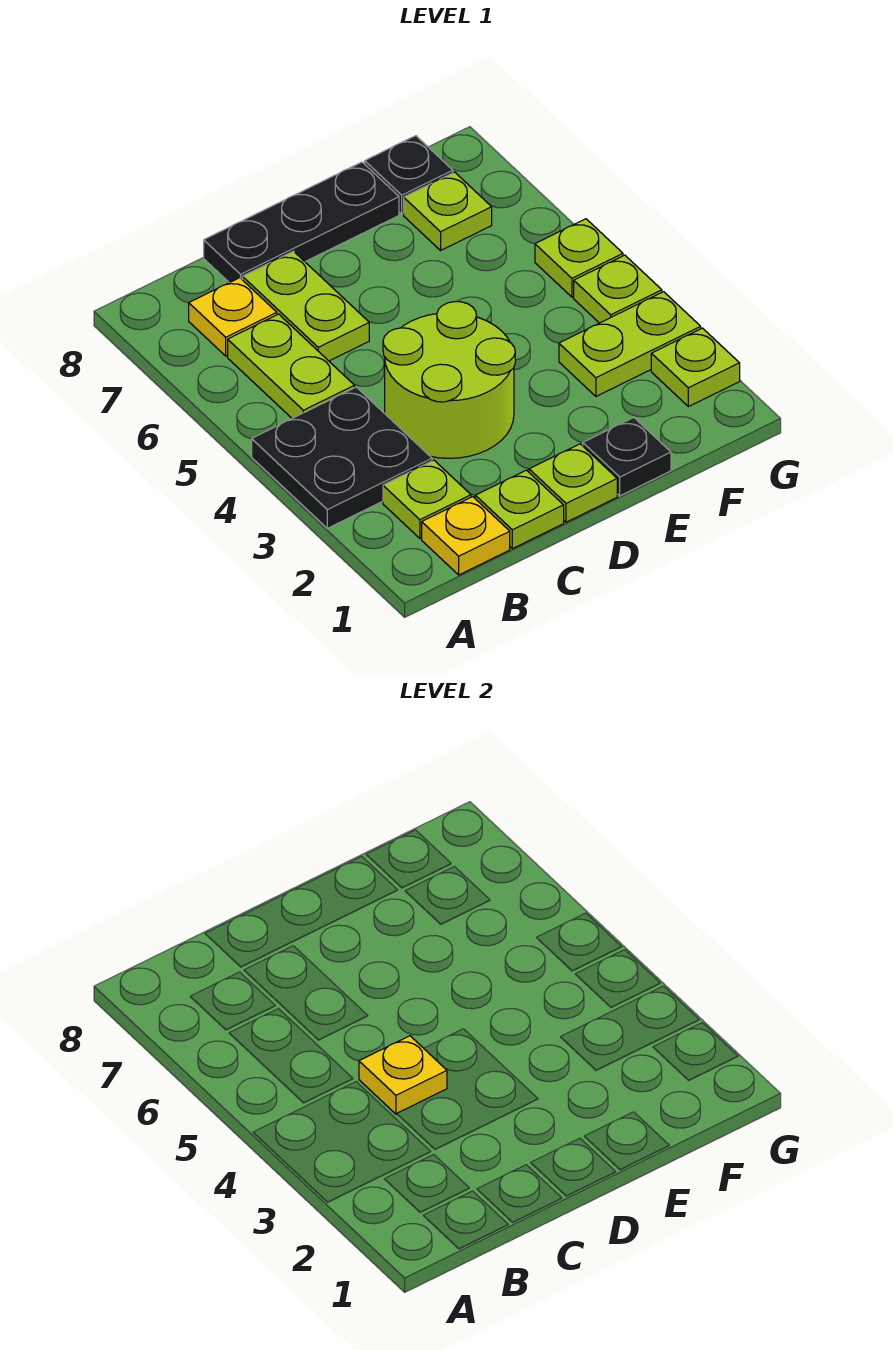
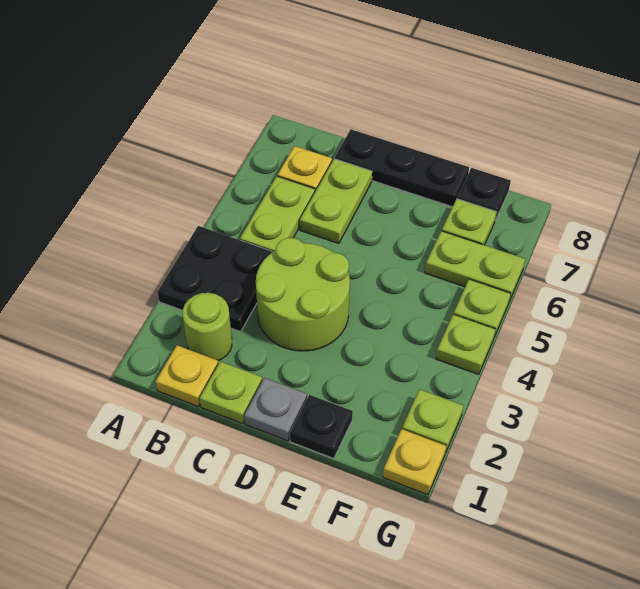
lime 1x1 plate [383,460,471,538] -> lime 1x1 round brick [183,293,232,360]
yellow 1x1 plate [359,1036,447,1114] -> yellow 1x1 plate moved to [383,429,446,495]
lime 1x1 plate [529,444,617,522] -> grey 1x1 plate [244,378,307,441]
lime 1x2 plate [559,292,701,396] -> lime 1x2 plate moved to [425,231,525,302]

